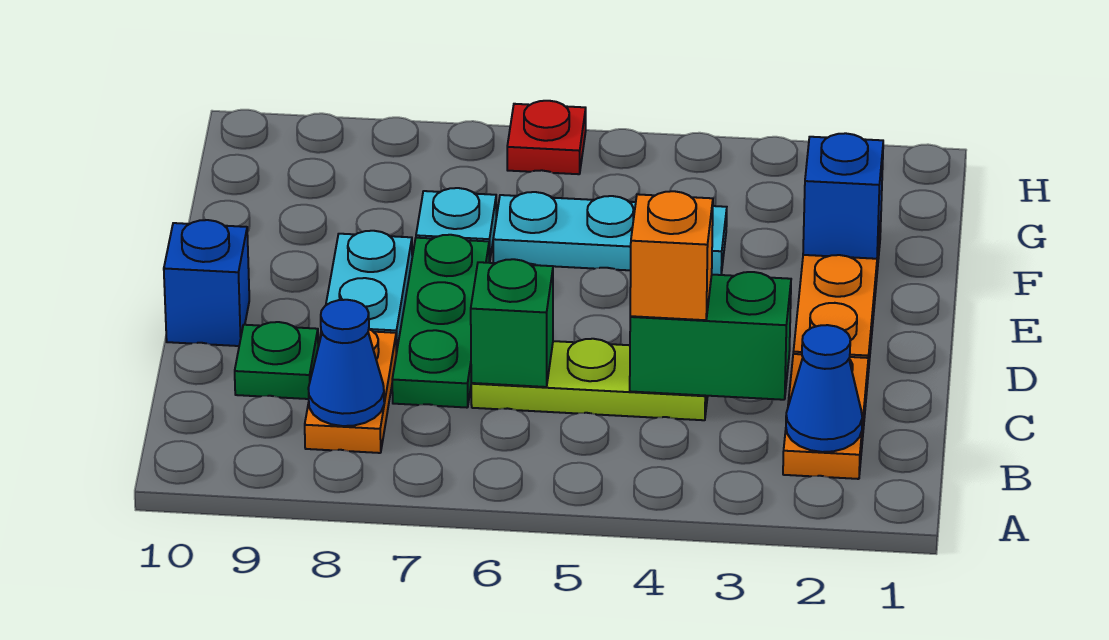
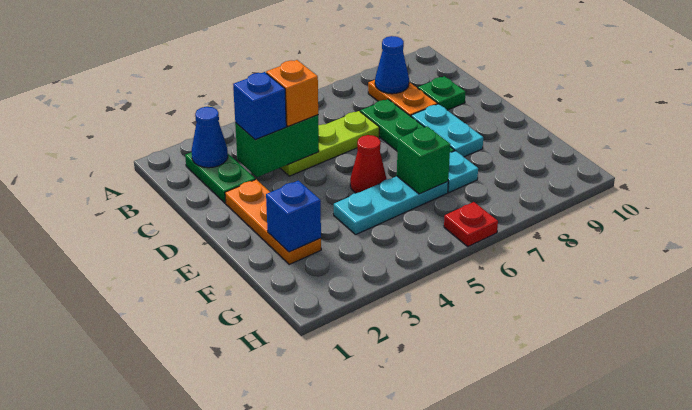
orange 1x2 plate [783,354,868,479] -> green 1x2 plate [185,152,255,203]
green 1x1 brick [471,259,553,387] -> green 1x1 brick moved to [397,126,450,194]
blue 1x1 brick [164,220,249,346] -> blue 1x1 brick moved to [233,72,286,140]
none -> red 1x1 cone [350,135,387,193]

